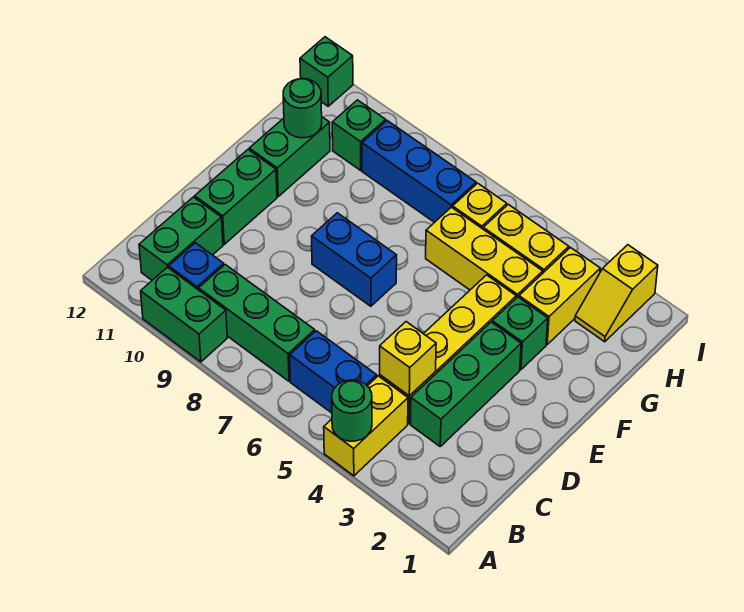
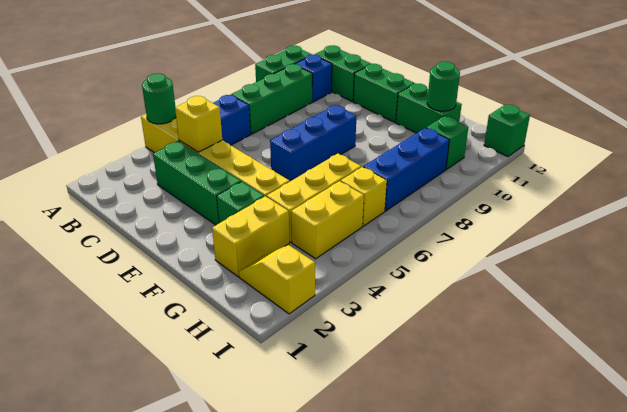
blue 1x2 brick [312,213,397,306] -> blue 1x3 brick [270,105,356,181]
yellow 1x2 brick [519,248,600,344] -> yellow 1x2 brick turned to [212,196,290,276]

